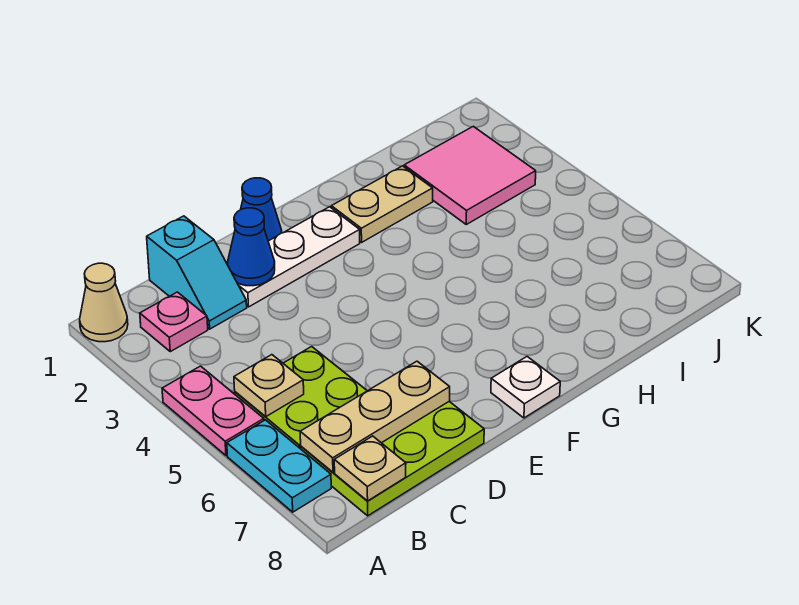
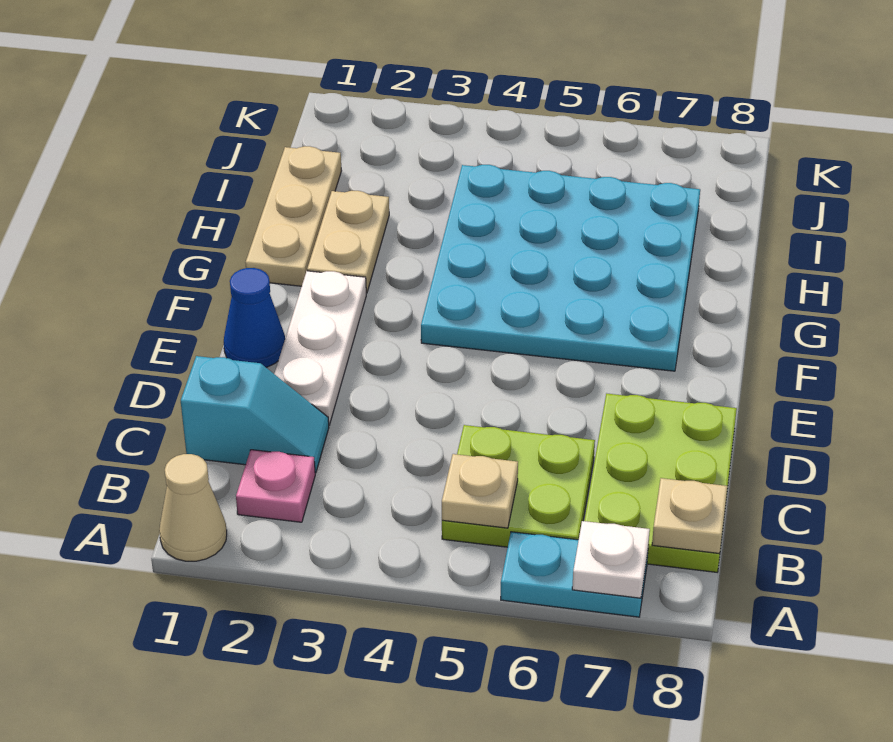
pink 1x2 plate [162,366,264,456] -> none
tan 1x3 plate [300,361,450,472] -> tan 1x3 plate moved to [245,146,342,286]
blue 1x1 cone [227,208,275,286] -> none
none -> cyan 4x4 plate [421,165,700,371]
white 1x1 plate [491,357,560,418] -> white 1x1 plate moved to [572,521,650,598]
pink 2x2 tile [404,126,536,224] -> none

